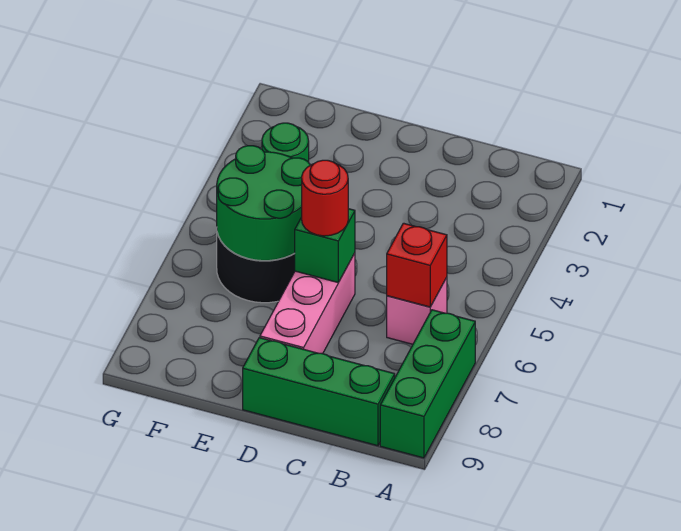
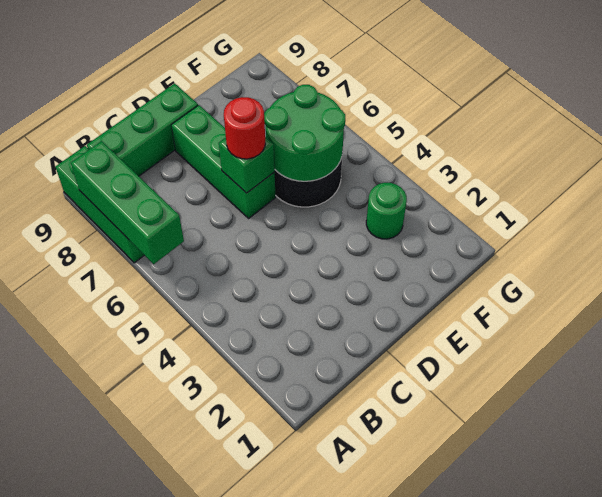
none -> green 1x3 brick [71,141,184,264]
pink 1x1 brick [387,277,447,344] -> none
red 1x1 brick [387,223,447,307] -> none
pink 1x3 brick [260,253,355,354] -> green 1x3 brick [171,105,276,218]

